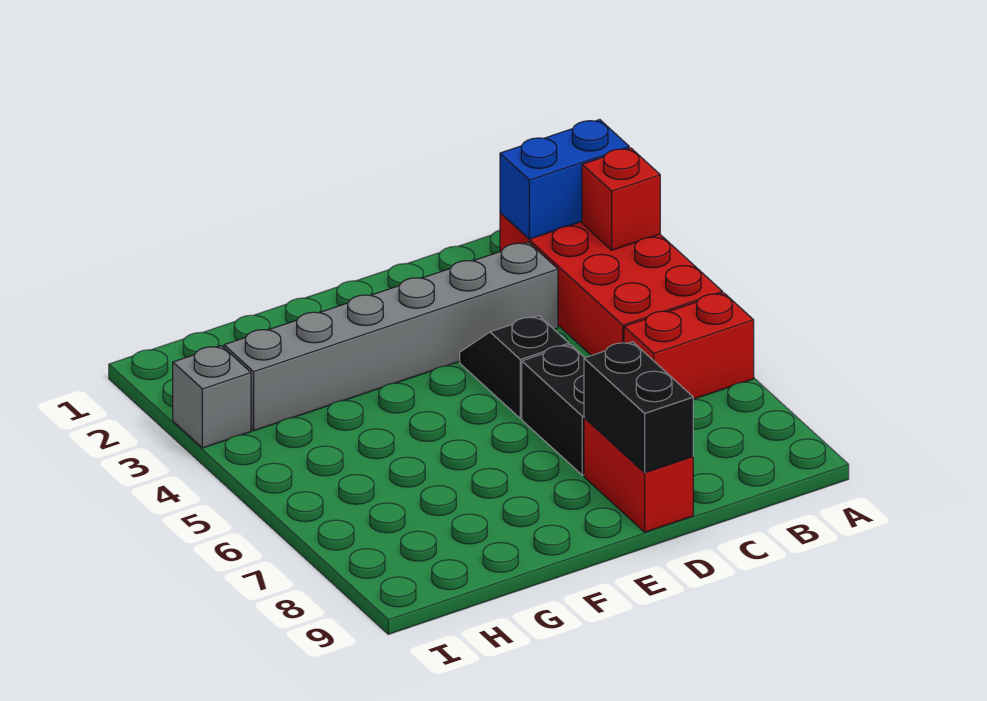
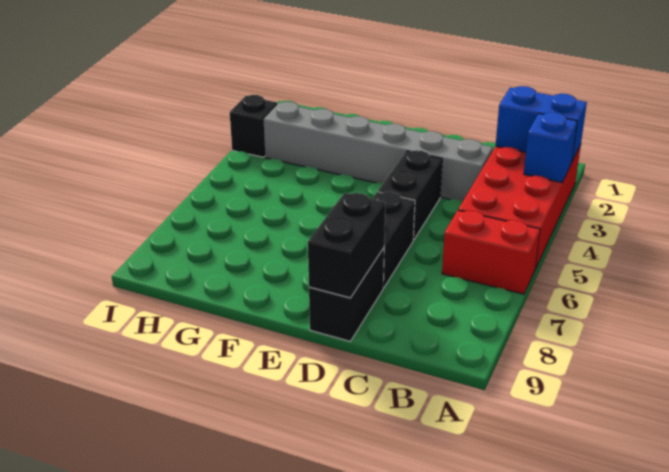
red 1x1 brick [582,148,660,250] -> blue 1x1 brick [524,112,577,182]
black 1x2 slope [460,316,569,419] -> black 1x2 brick [378,150,442,240]
red 1x2 brick [584,418,693,532] -> black 1x2 brick [309,248,384,341]
grey 1x1 brick [173,346,251,448] -> black 1x1 brick [230,95,277,157]

